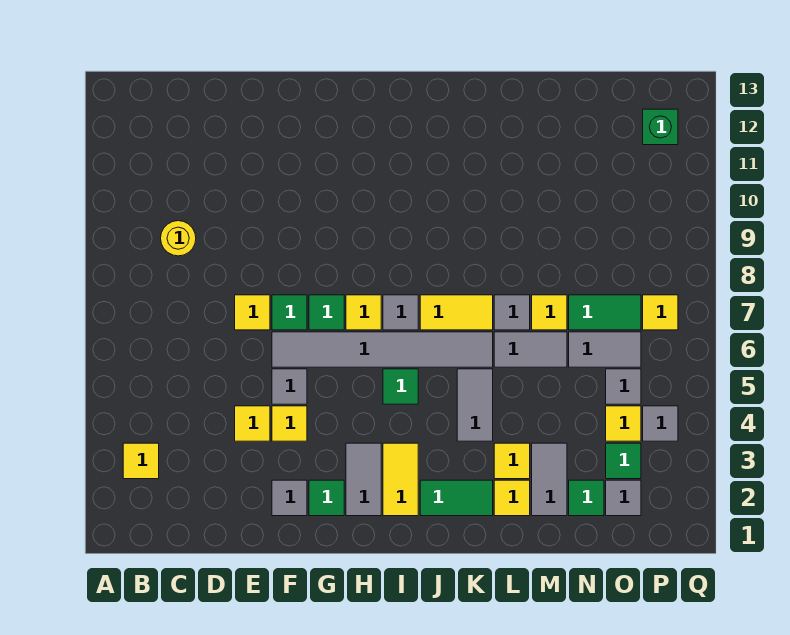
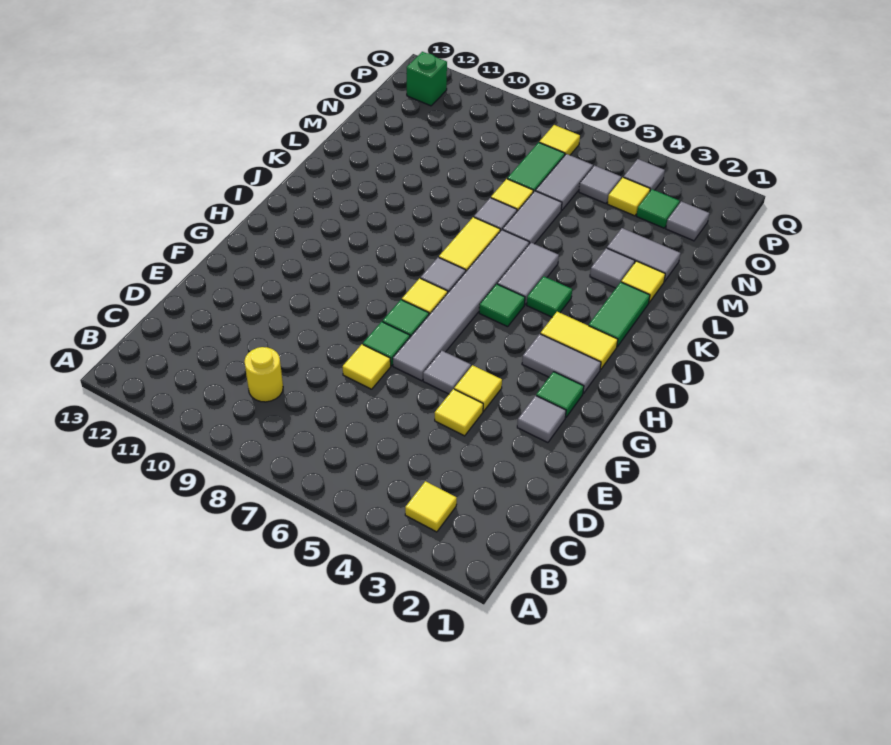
grey 1x2 tile [457,369,493,441] -> grey 1x2 tile turned to [497,243,559,305]
yellow 1x1 tile [494,443,530,479] -> grey 1x1 tile [590,248,635,288]
green 1x1 tile [569,480,604,516] -> green 1x1 tile moved to [527,276,572,317]

